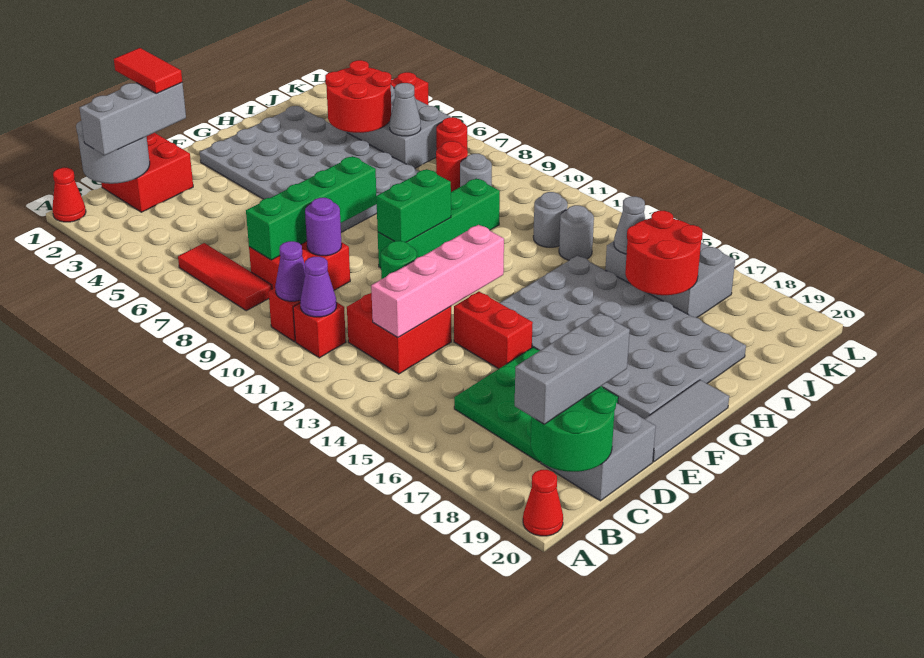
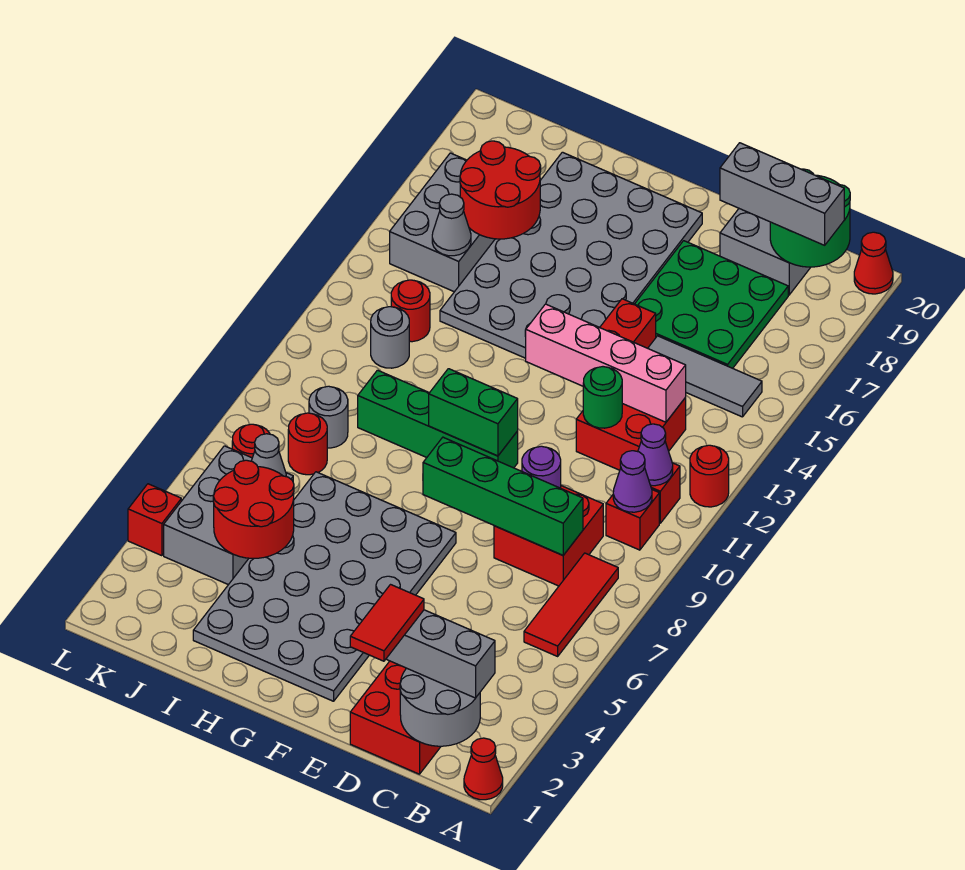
none -> red 1x1 round brick [690,445,729,507]
grey 1x3 tile [645,380,729,462] -> grey 1x3 tile moved to [648,336,762,417]
grey 1x1 round brick [559,205,594,260] -> red 1x1 round brick [391,280,430,342]

